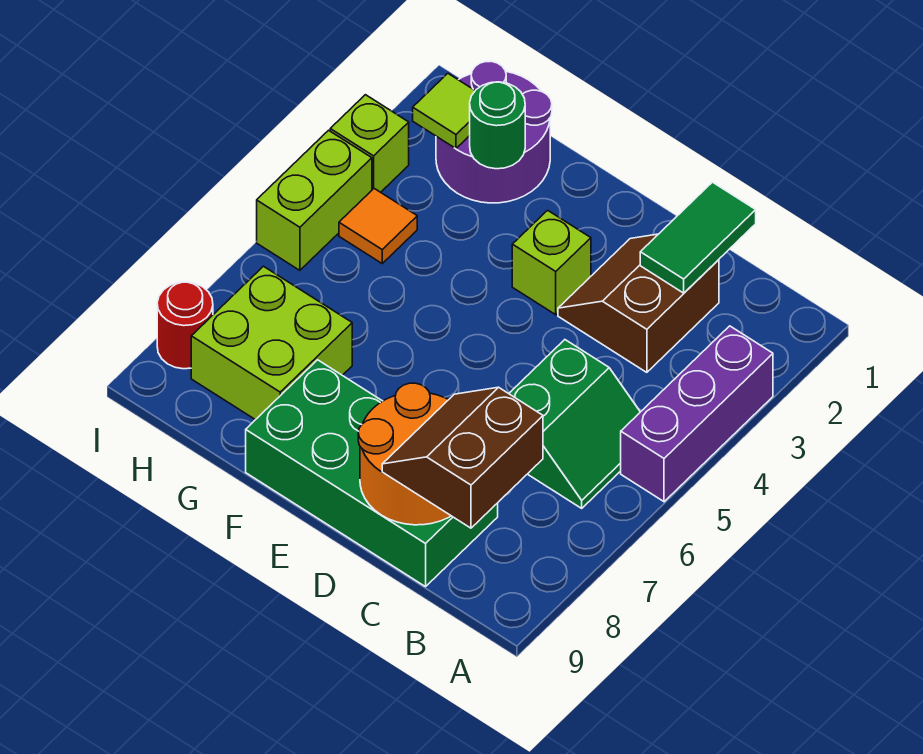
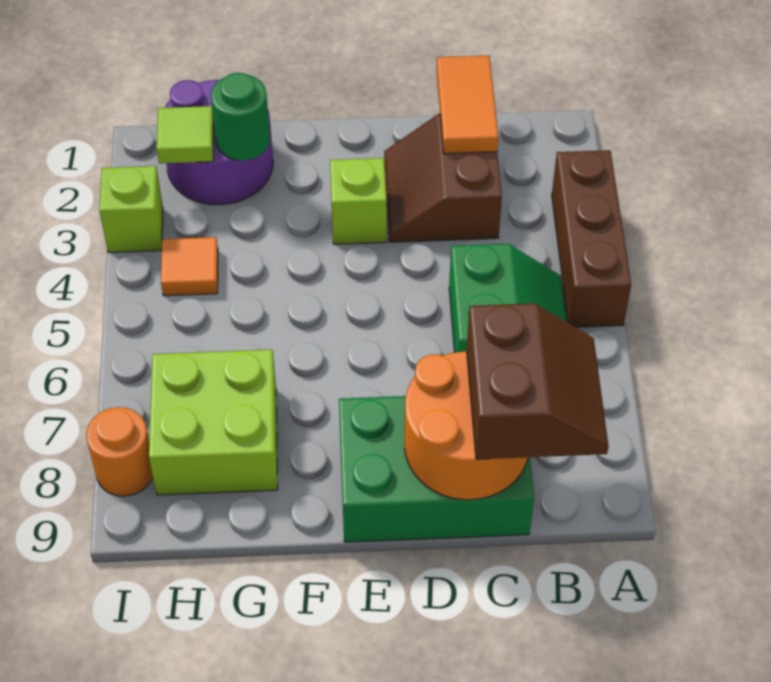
purple 1x3 brick [621,326,773,502] -> brown 1x3 brick [552,150,631,327]
brown 2x2 slope [382,387,543,528] -> brown 2x2 slope turned to [467,303,609,459]
green 1x2 tile [640,182,756,293] -> orange 1x2 tile [437,56,498,154]
green 2x4 brick [246,360,498,587] -> green 2x3 brick [339,396,534,542]
lime 1x2 brick [257,130,372,270] -> none
red 1x1 round brick [157,282,213,369] -> orange 1x1 round brick [86,407,153,496]

